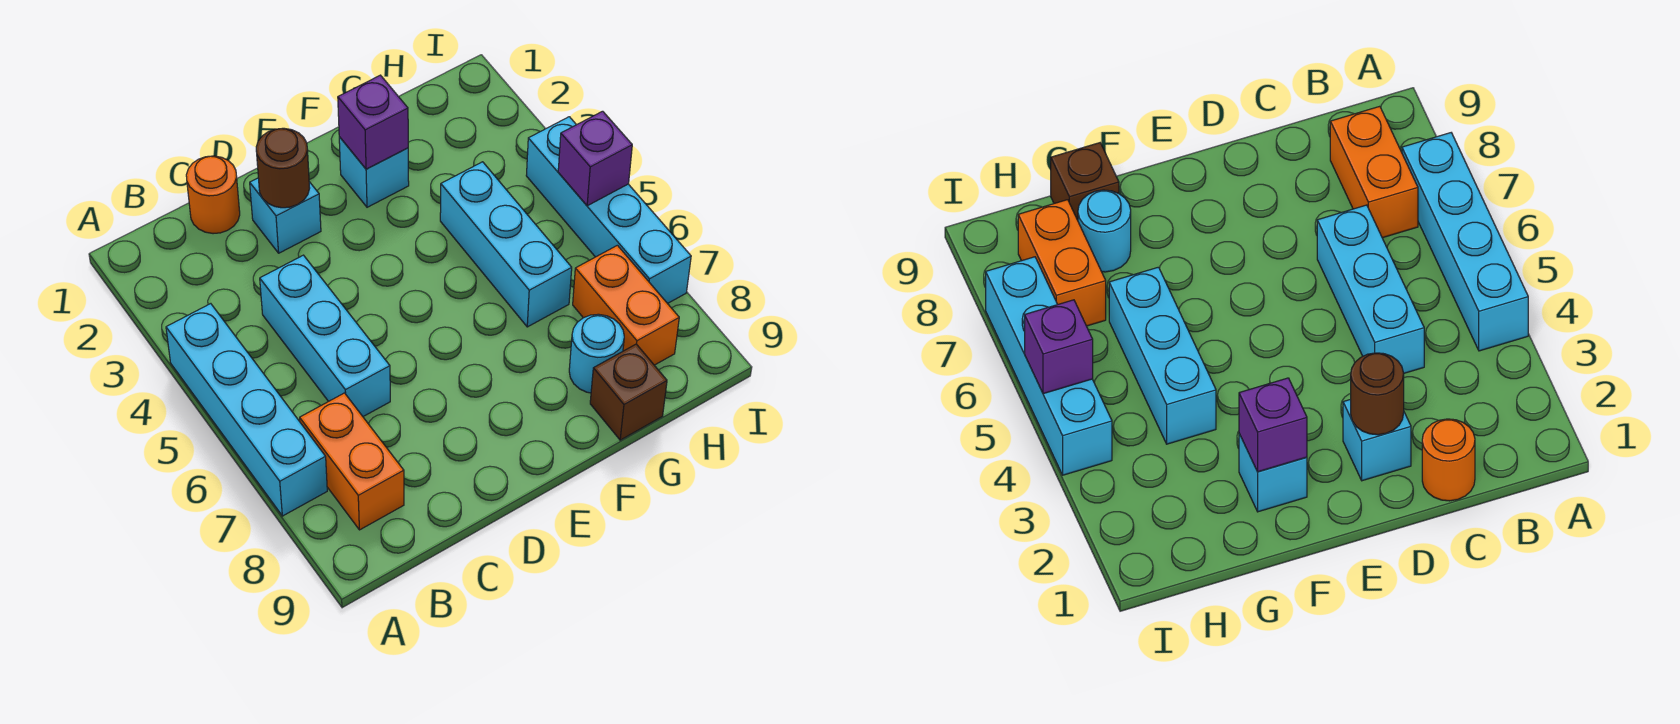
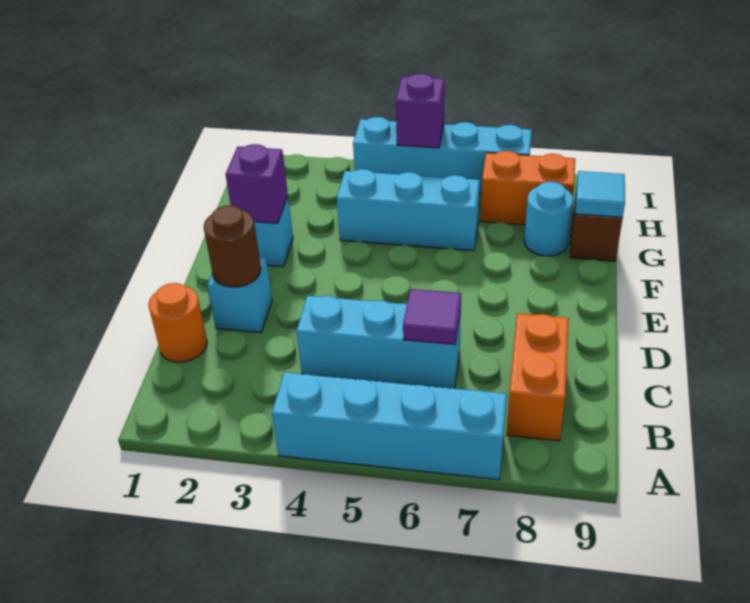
orange 1x2 brick [300,393,404,530] -> orange 1x2 brick turned to [506,313,569,441]
none -> purple 1x1 tile [403,289,461,344]
none -> cyan 1x1 tile [575,171,625,217]

